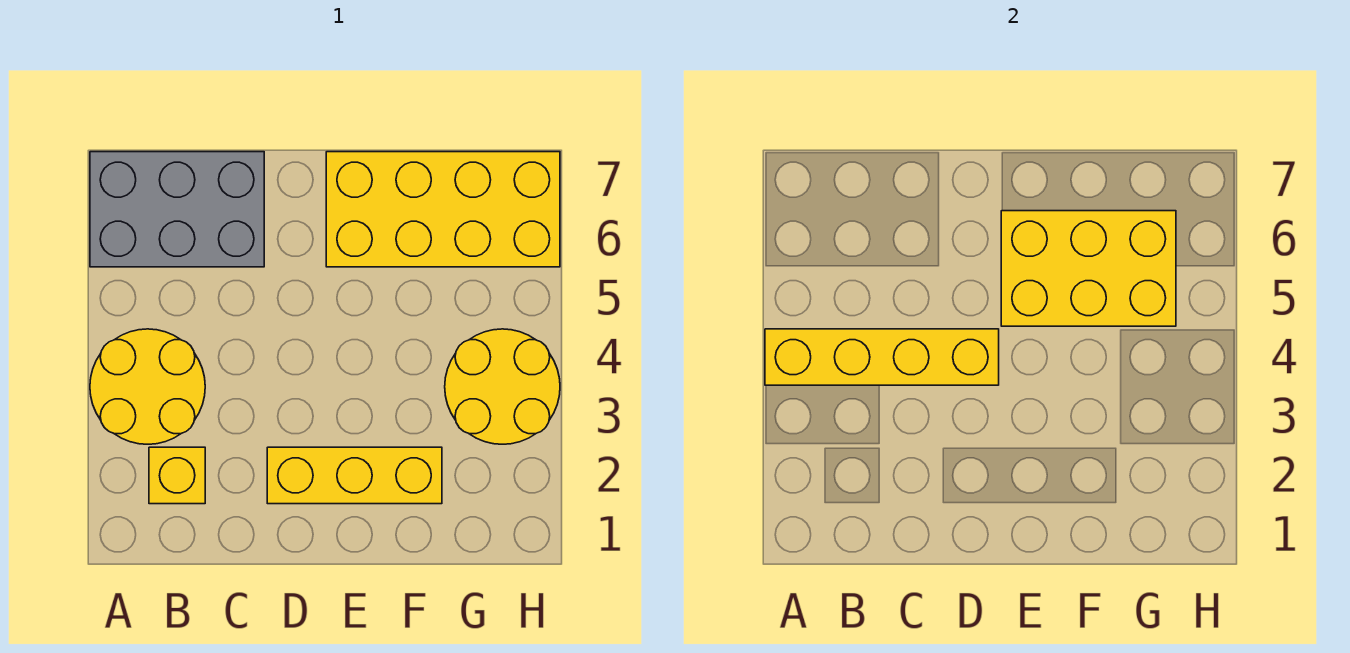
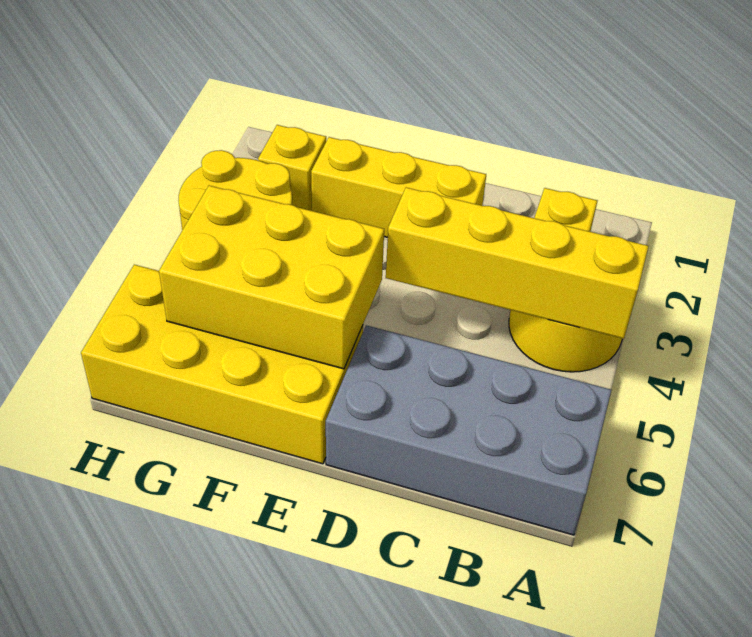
grey 2x3 brick [90,152,264,267] -> grey 2x4 brick [326,325,611,535]
none -> yellow 1x1 brick [258,125,326,211]

